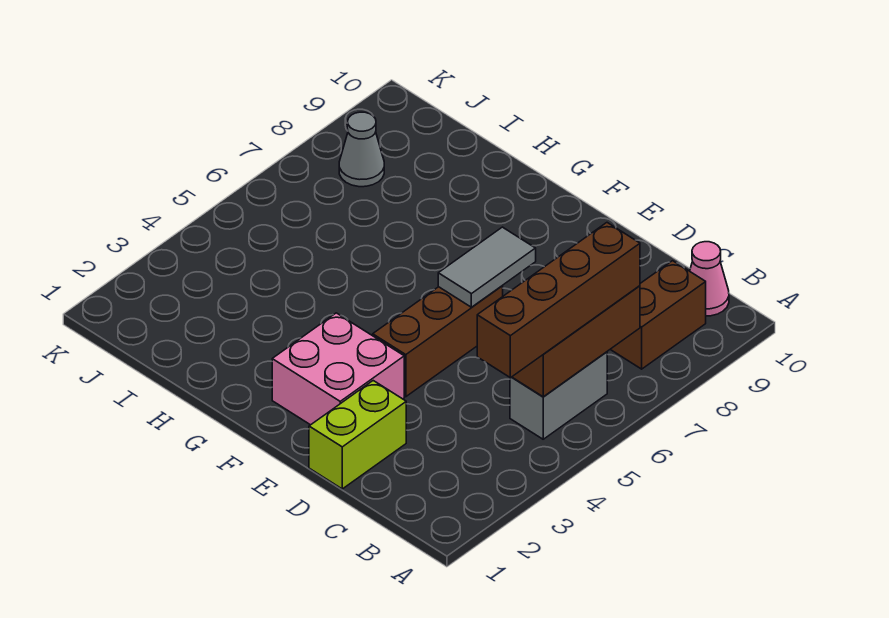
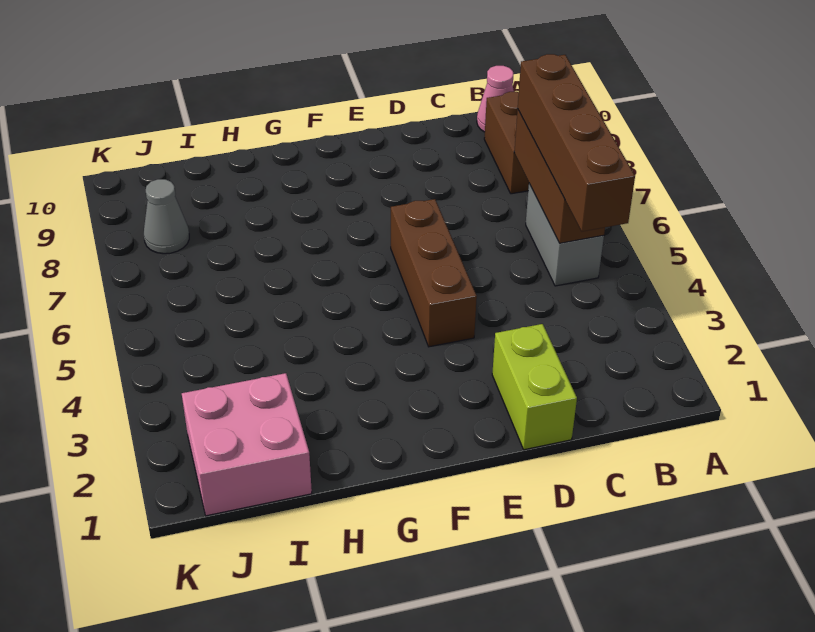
pink 2x2 brick [272,313,404,425] -> pink 2x2 brick moved to [182,373,312,516]
grey 1x2 tile [438,227,536,307] -> none

